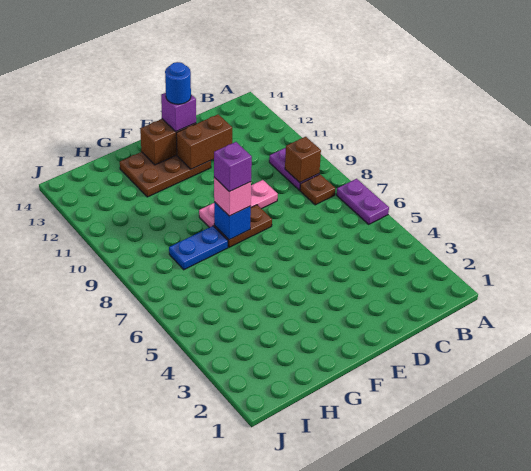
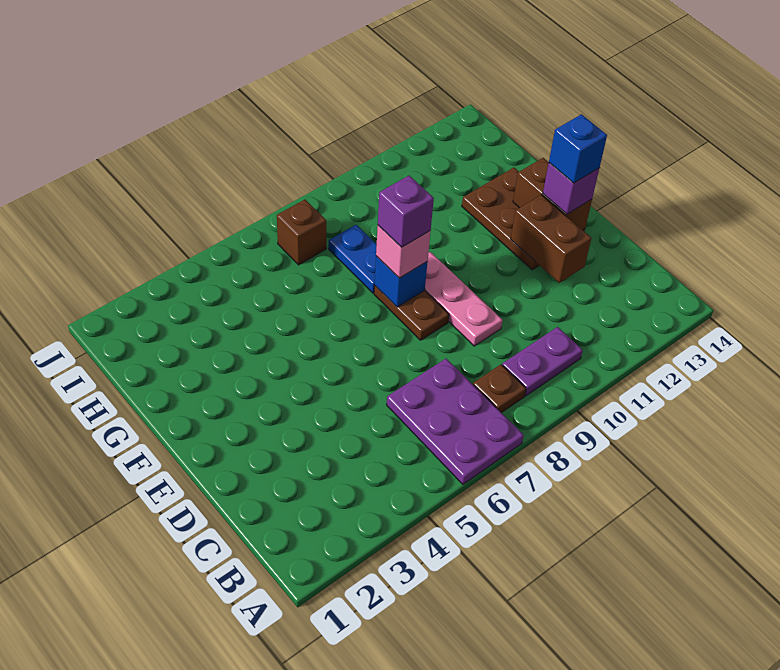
purple 1x2 plate [337,179,389,224] -> purple 2x3 plate [387,359,524,484]
brown 1x1 brick [285,137,321,183] -> brown 1x1 brick moved to [277,200,326,265]
blue 1x1 round brick [165,62,191,104] -> blue 1x1 brick [549,114,607,183]

